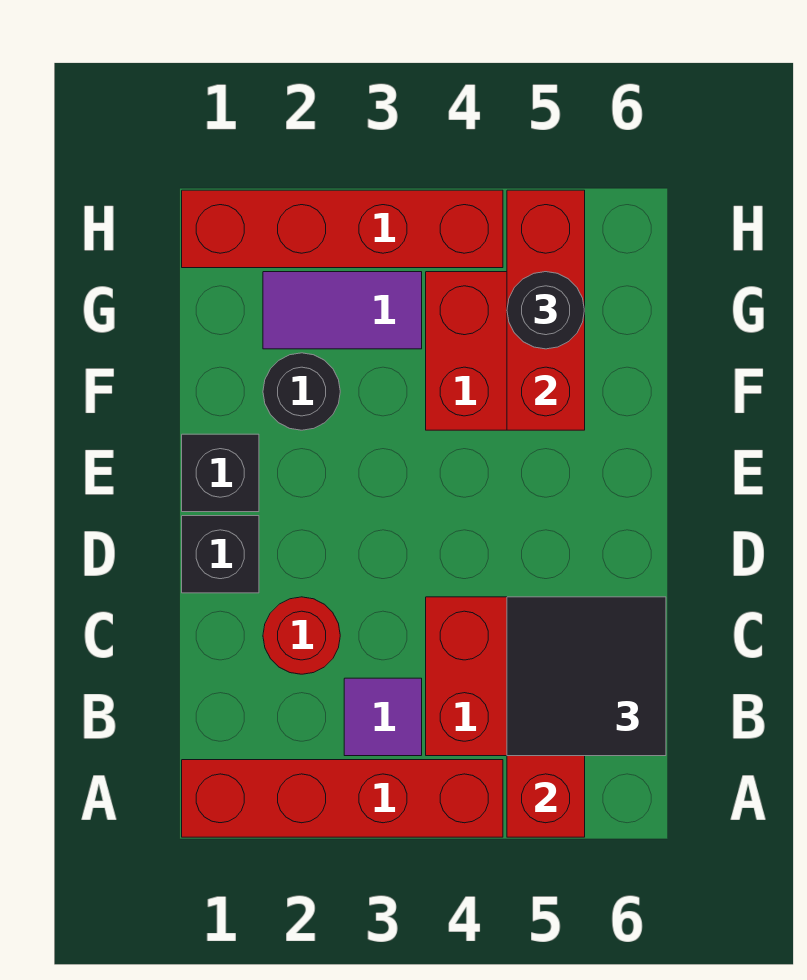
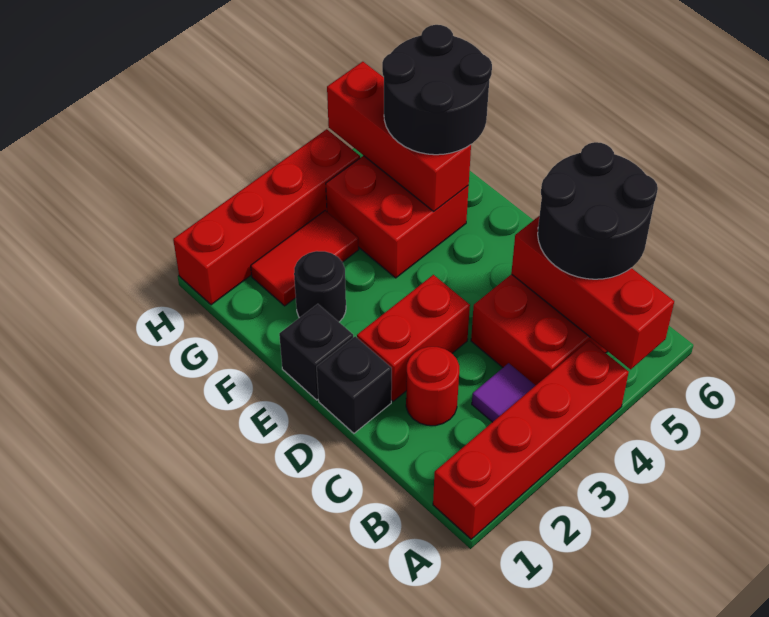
black 2x2 tile [507,597,666,756] -> black 2x2 round brick [538,142,658,279]
none -> red 1x2 brick [357,275,470,401]
purple 1x2 tile [263,272,422,349] -> red 1x2 tile [251,211,359,306]
black 1x1 round brick [507,272,584,349] -> black 2x2 round brick [382,25,492,155]

